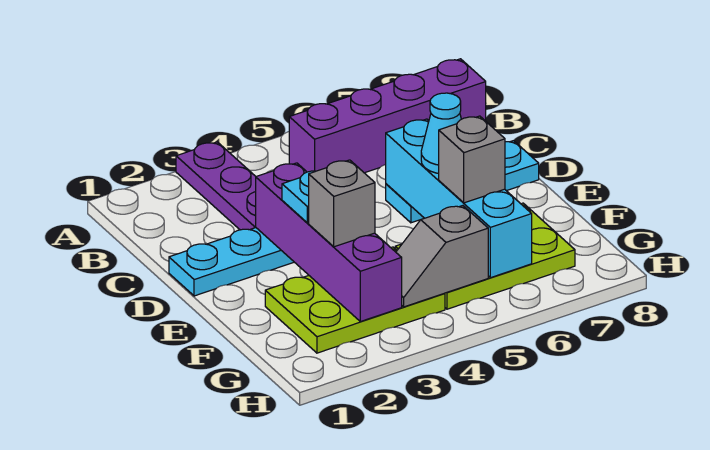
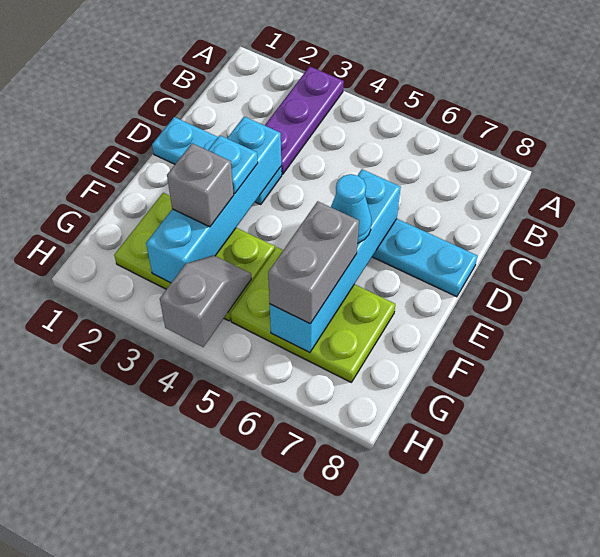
purple 1x4 brick [289,59,486,173] -> none
purple 1x4 brick [256,163,402,322] -> cyan 1x4 brick [146,117,281,283]
grey 1x1 brick [439,116,505,203] -> grey 1x2 brick [268,201,359,324]
grey 1x2 slope [396,206,488,307] -> grey 1x2 slope turned to [160,255,251,347]

